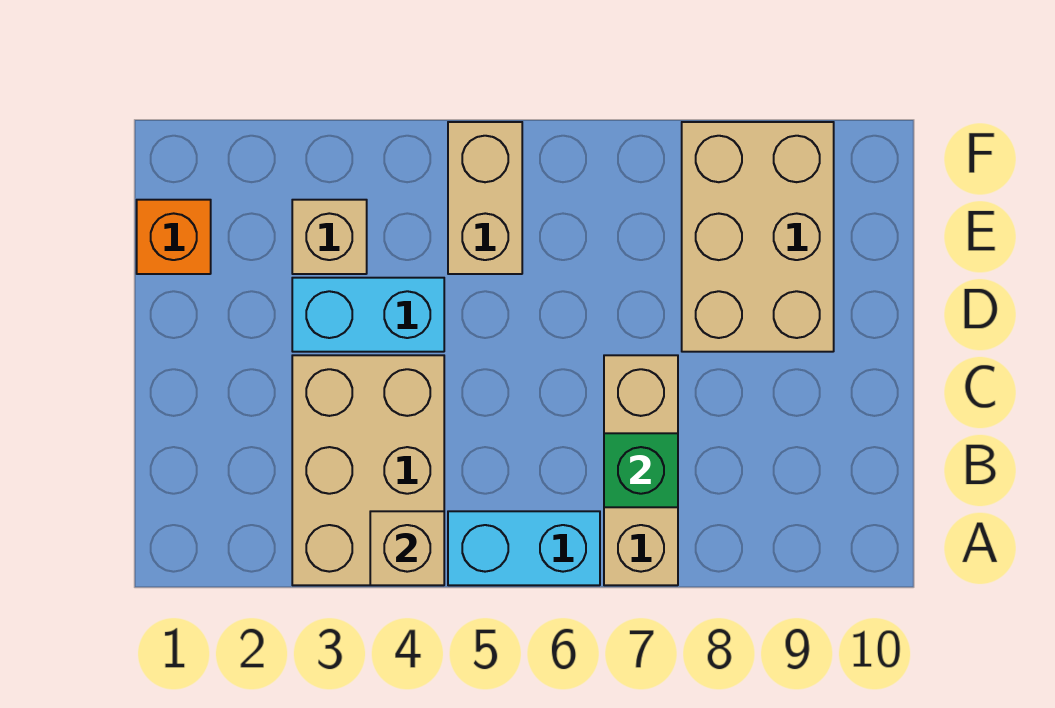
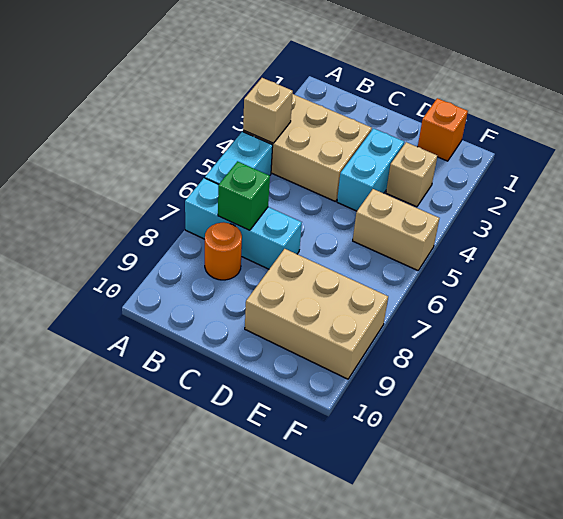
tan 1x3 brick [604,355,678,585] -> cyan 1x3 brick [185,178,302,269]
none -> orange 1x1 round brick [205,222,242,280]

